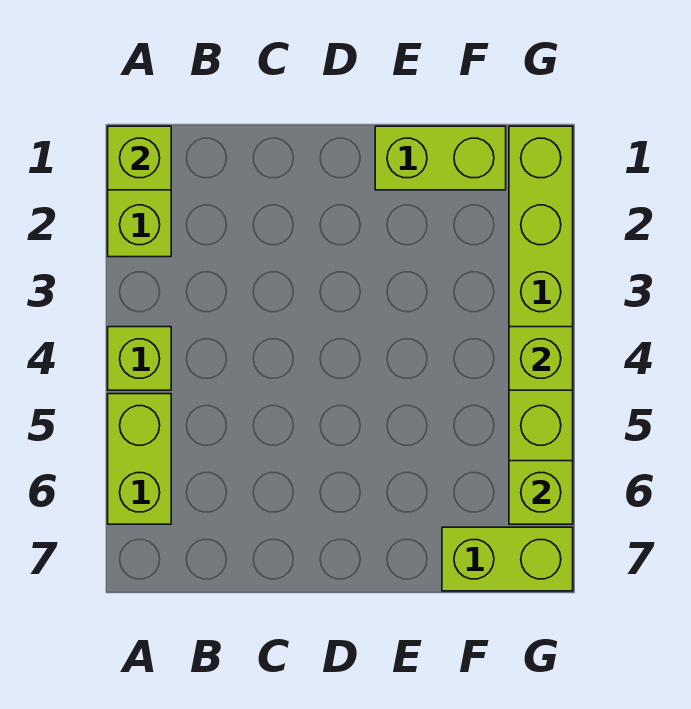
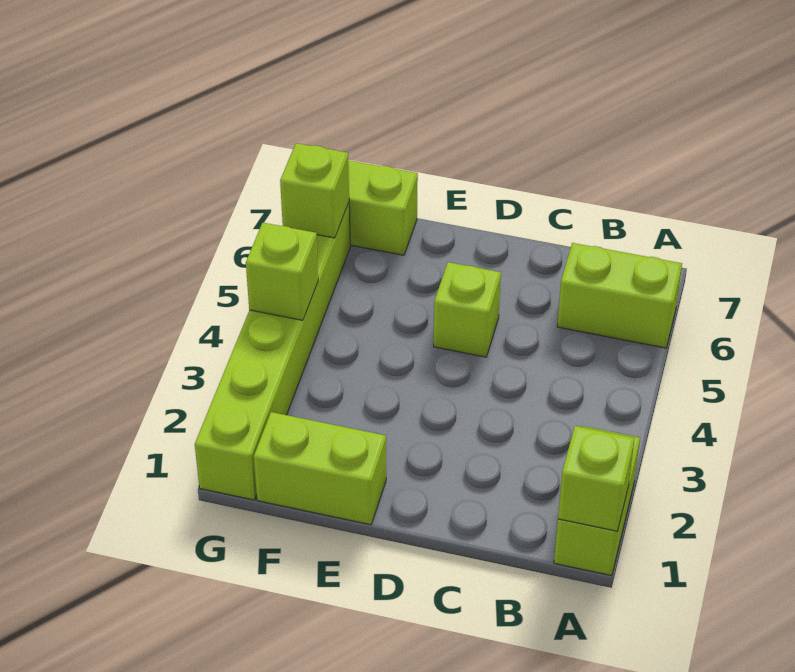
lime 1x1 brick [108,327,171,390] -> lime 1x1 brick moved to [434,262,501,357]
lime 1x2 brick [108,394,171,524] -> lime 1x2 brick turned to [557,243,682,348]

